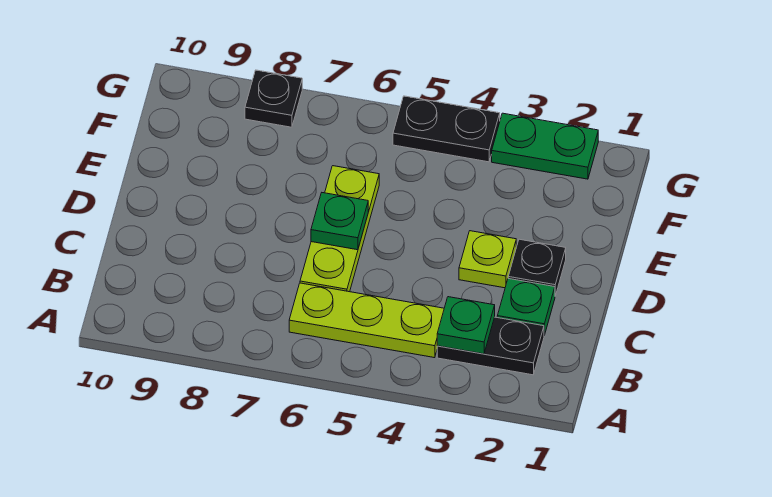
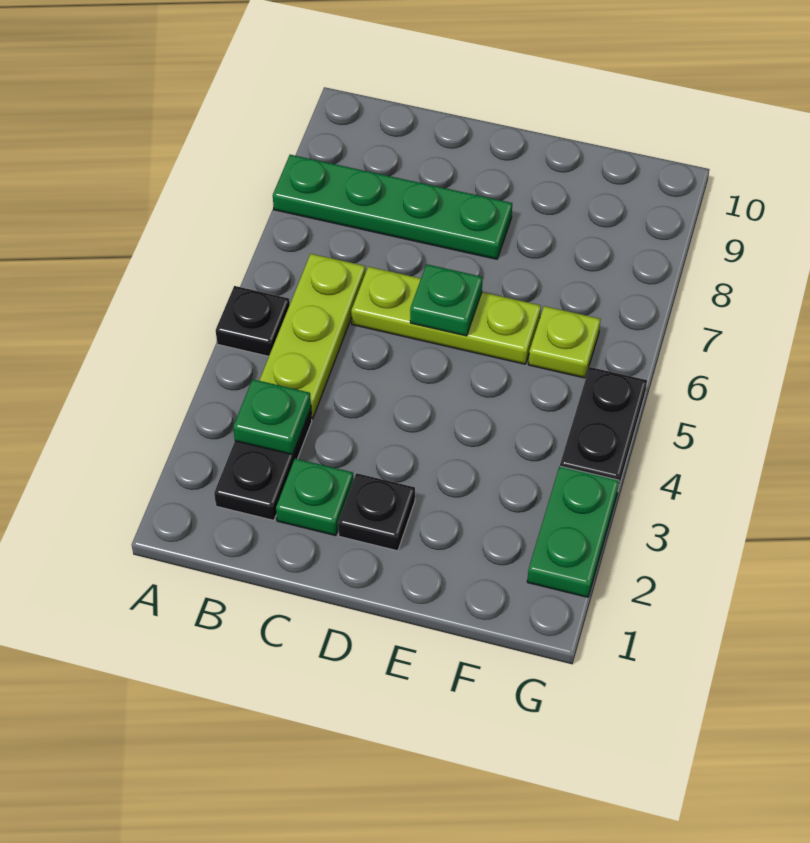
none -> green 1x4 plate [273,155,512,259]
lime 1x1 plate [459,231,516,288] -> lime 1x1 plate moved to [528,306,600,378]
black 1x1 plate [245,70,302,127] -> black 1x1 plate moved to [216,286,290,356]

